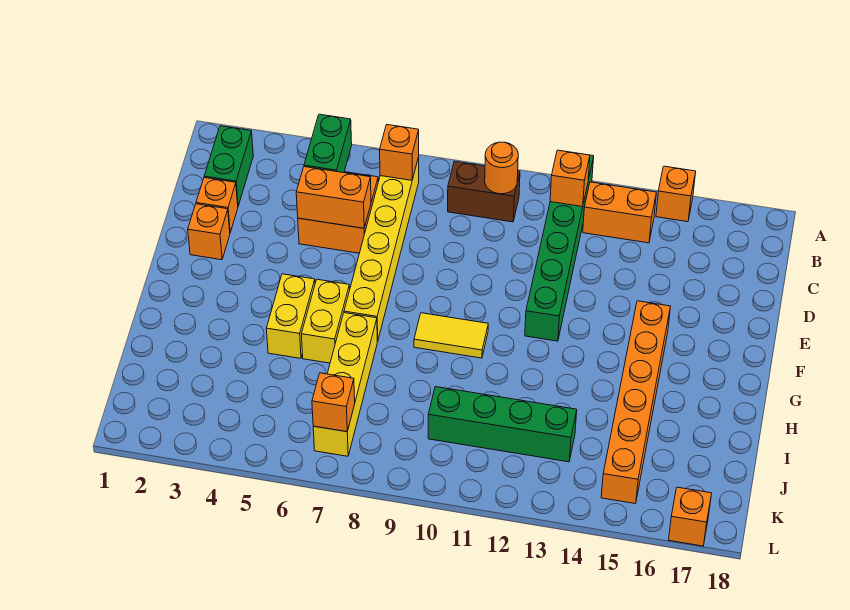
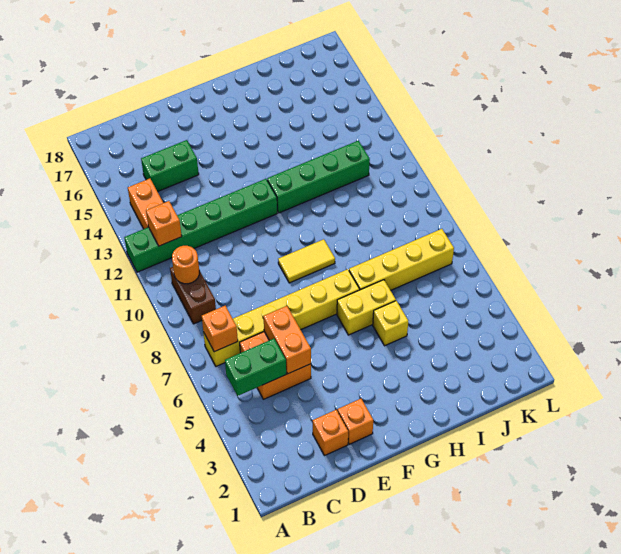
orange 1x1 brick [656,166,696,222] -> none
green 1x2 brick [204,126,253,206] -> green 1x2 brick moved to [141,140,199,192]
orange 1x6 brick [601,301,670,504] -> none
yellow 1x2 brick [266,274,315,358] -> yellow 1x1 brick [373,301,408,346]
yellow 1x2 tile [414,313,488,358] -> yellow 1x2 tile turned to [278,239,335,283]
green 1x4 brick [428,387,577,462] -> green 1x4 brick turned to [267,141,370,213]
orange 1x1 brick [312,373,355,432] -> none
orange 1x1 brick [669,487,712,546] -> none

